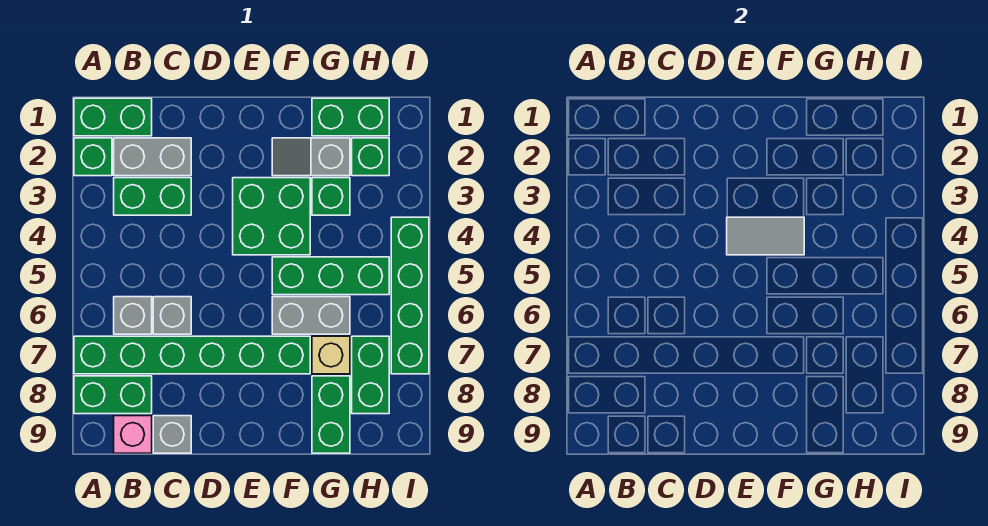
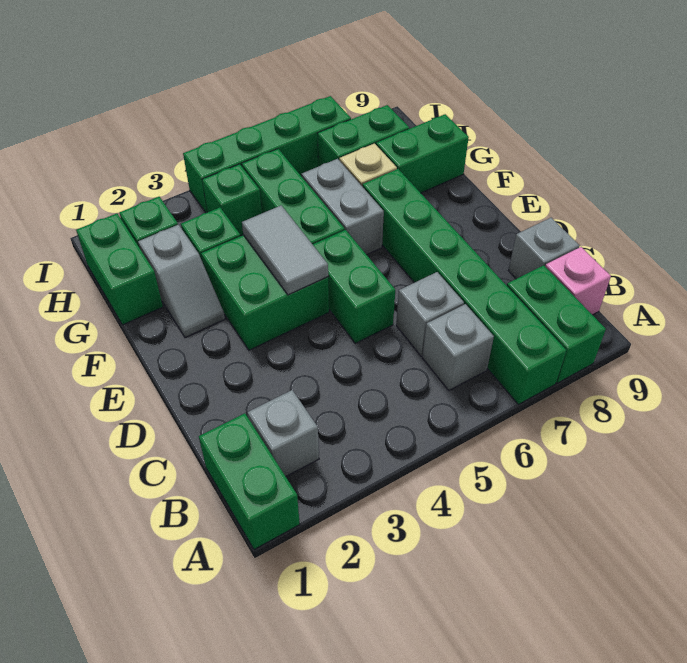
green 1x1 brick [74,138,112,176] -> green 1x1 brick moved to [202,164,262,236]
grey 1x2 brick [114,138,191,176] -> grey 1x1 brick [248,390,319,476]
green 1x2 brick [114,178,191,215] -> green 1x2 brick moved to [313,230,395,343]

